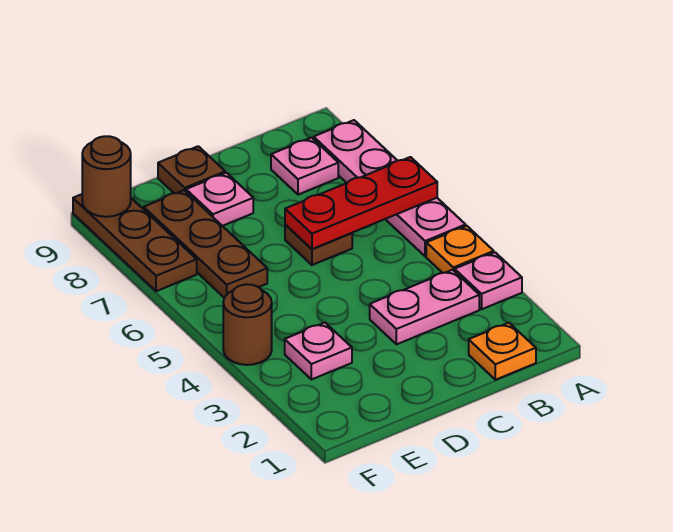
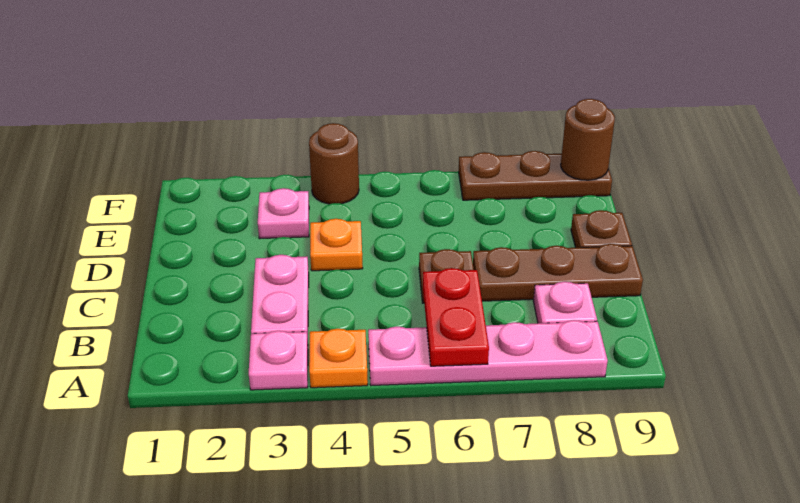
red 1x3 plate [285,157,437,249] -> red 1x2 plate [423,268,489,366]
orange 1x1 plate [469,323,536,380] -> orange 1x1 plate moved to [310,219,363,271]
pink 1x1 plate [186,173,253,226] -> none
brown 1x3 plate [144,190,267,298] -> brown 1x3 plate moved to [473,244,643,301]

